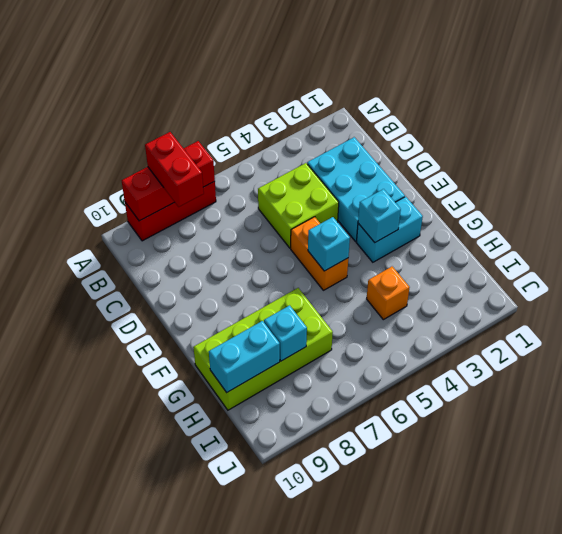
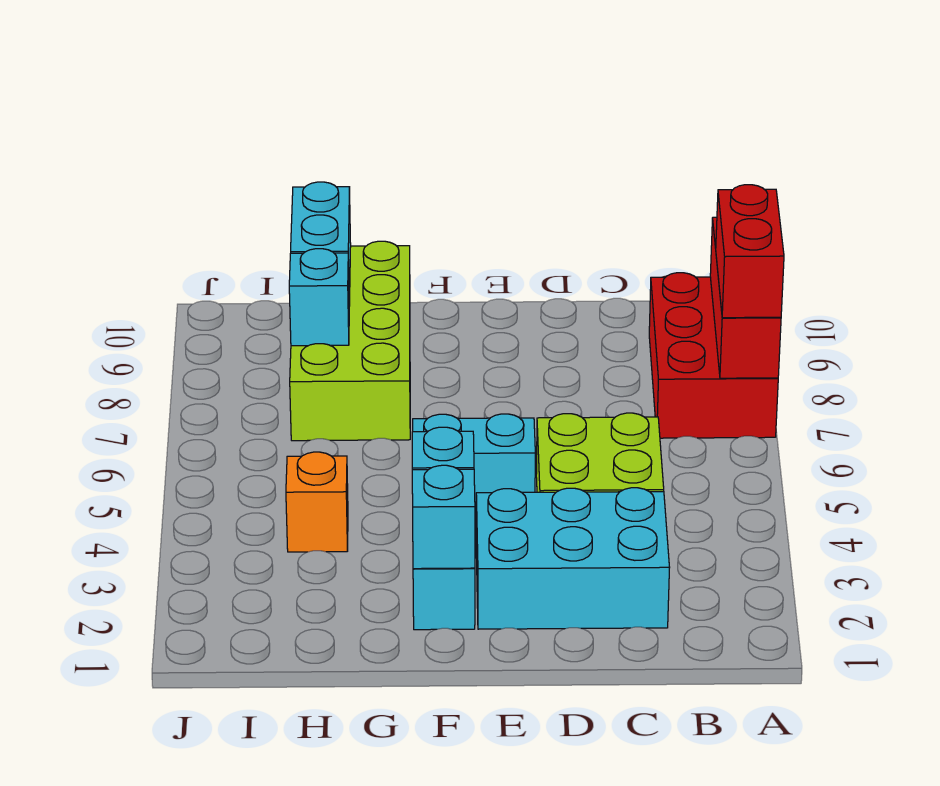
red 1x3 brick [125,181,216,241] -> red 2x3 brick [649,273,778,438]
red 1x2 brick [145,132,204,207] -> red 1x2 brick turned to [716,185,784,318]
orange 1x2 brick [291,217,348,290] -> cyan 1x2 brick [413,414,535,513]
cyan 1x1 brick [308,217,350,271] -> cyan 1x1 brick moved to [412,465,475,569]

